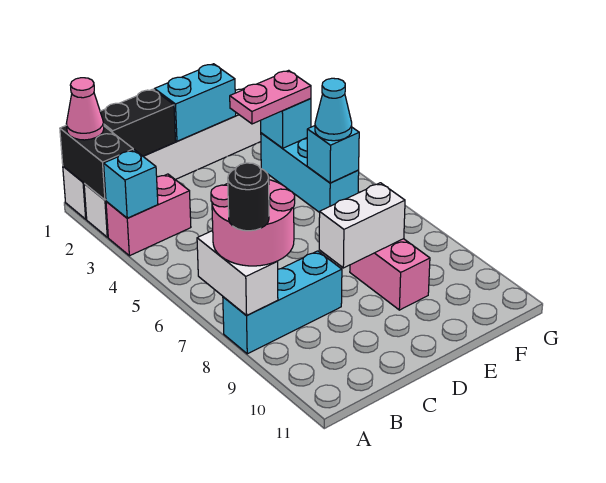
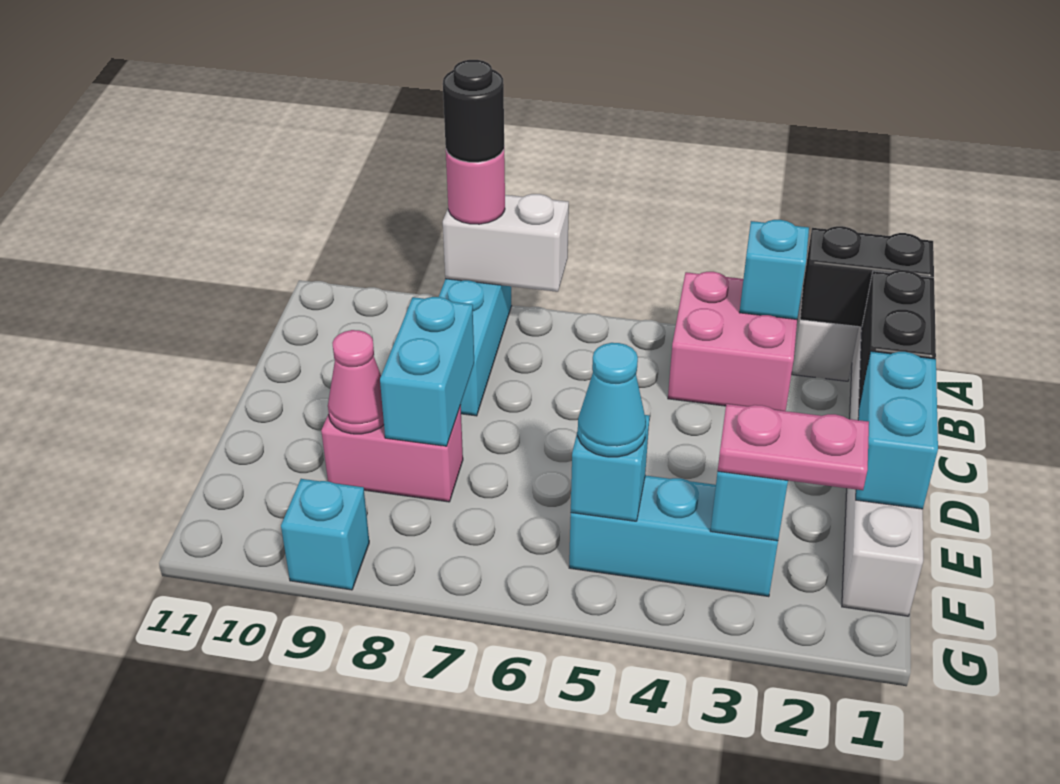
pink 1x1 cone [66,78,104,140] -> pink 1x1 cone moved to [328,330,384,434]
pink 1x2 brick [106,174,191,256] -> pink 2x2 brick [668,272,797,411]
pink 2x2 round brick [211,175,295,266] -> pink 1x1 round brick [446,150,505,224]
white 1x2 brick [319,183,405,268] -> cyan 1x2 brick [380,297,474,446]
pink 1x2 plate [230,70,311,124] -> pink 1x2 plate turned to [718,404,869,490]
none -> cyan 1x1 brick [281,479,369,590]

